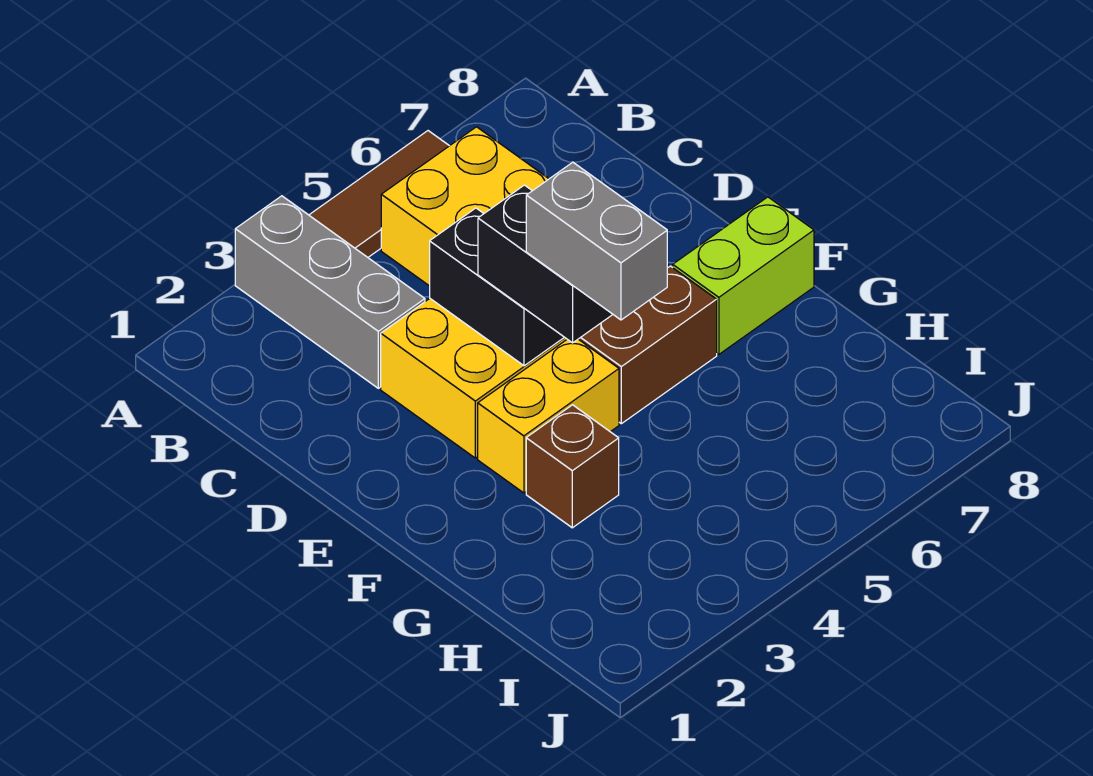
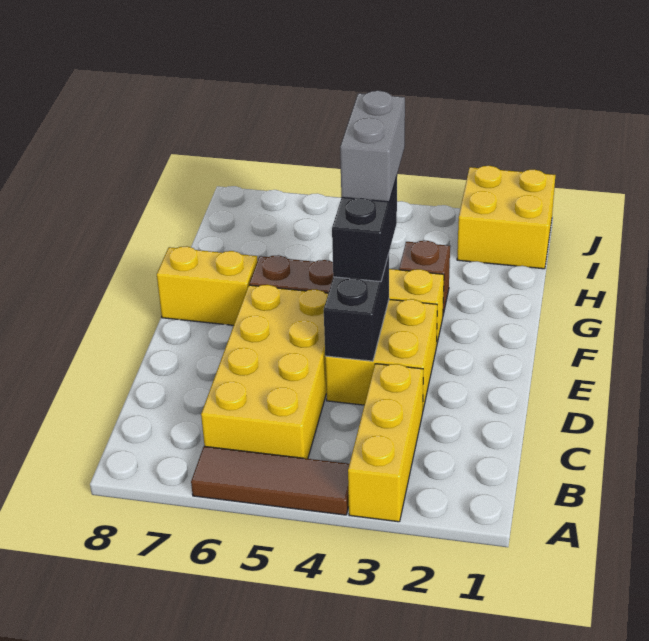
grey 1x3 brick [235,196,425,388] -> yellow 1x3 brick [348,364,423,522]
lime 1x2 brick [673,197,814,354] -> yellow 1x2 brick [157,246,257,325]
none -> yellow 2x2 brick [457,166,555,269]

